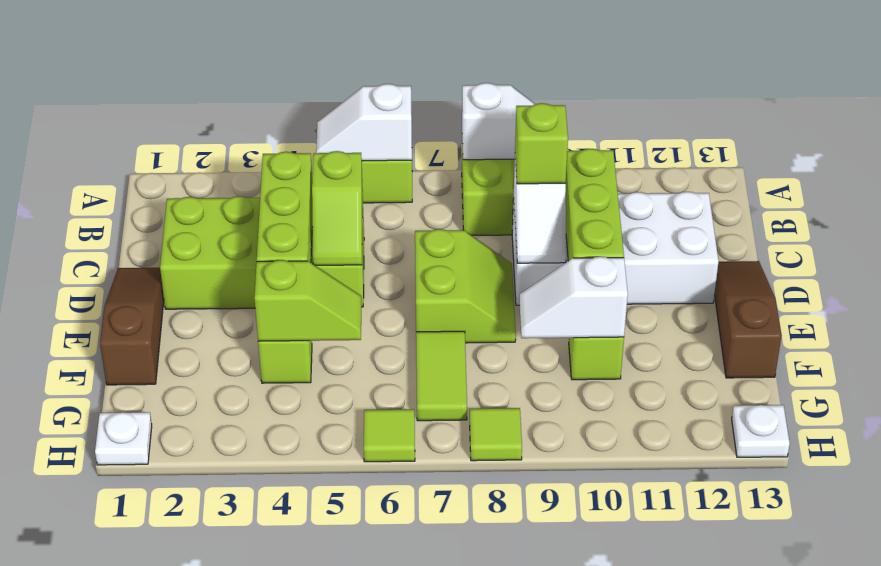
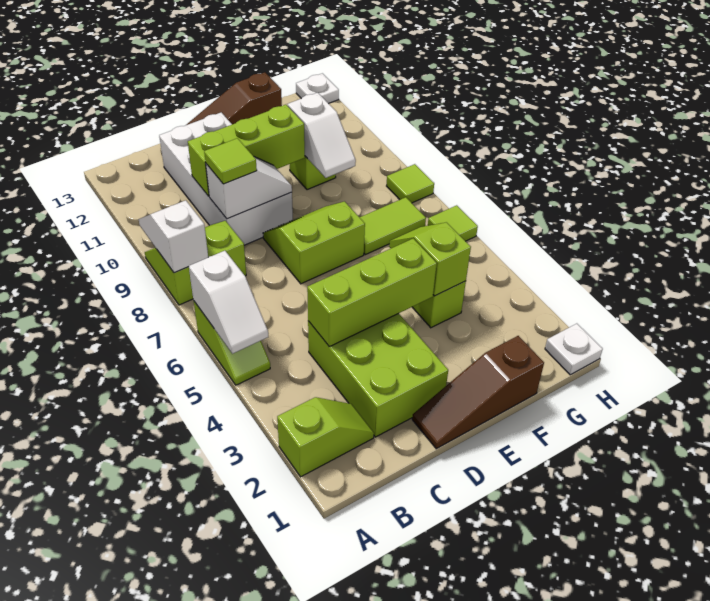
lime 2x4 brick [160,196,364,309] -> lime 2x3 brick [308,313,448,437]
lime 1x2 slope [312,151,363,265] -> lime 1x2 slope moved to [277,397,374,477]
lime 1x1 brick [515,103,568,184] -> lime 1x1 tile [204,138,257,184]

